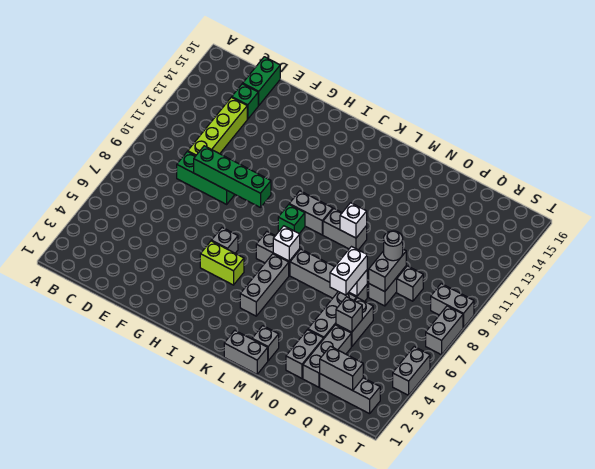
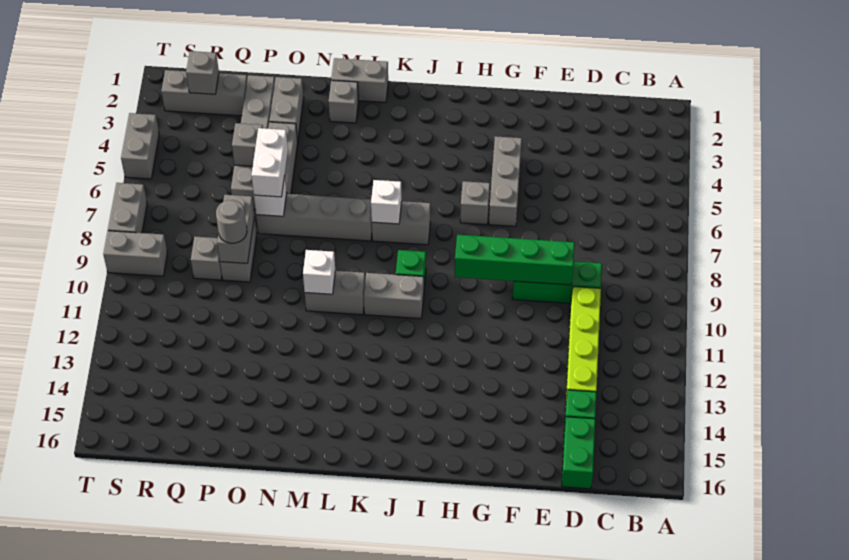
lime 1x2 brick [200,241,244,285] -> none
grey 1x3 brick [240,254,289,316] -> grey 1x3 brick moved to [489,136,522,226]
grey 1x2 brick [320,346,363,390] -> grey 1x1 brick [186,51,219,94]

